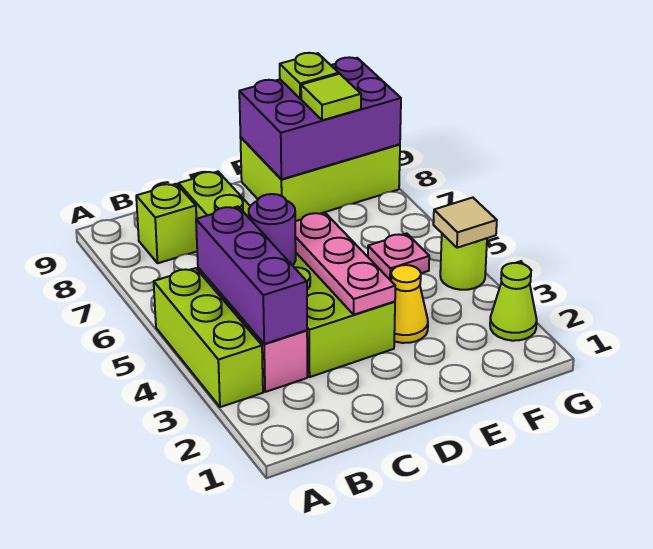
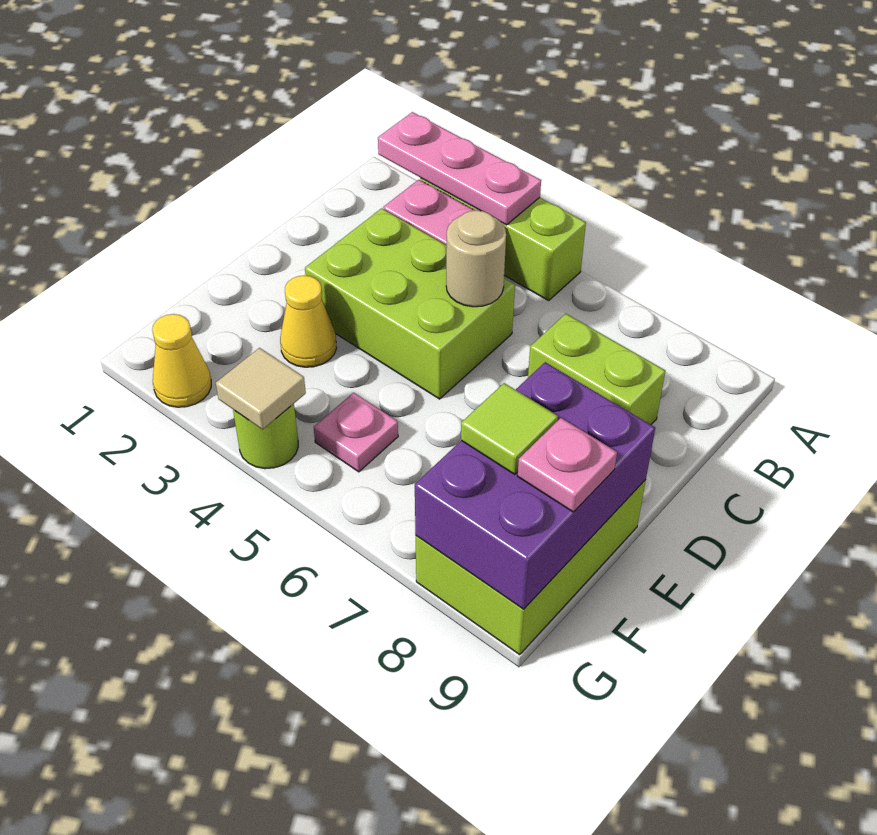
purple 1x3 brick [196,207,307,344] -> none
lime 1x1 brick [136,184,197,263] -> none
purple 1x1 round brick [249,194,296,265] -> tan 1x1 round brick [446,210,506,307]
pink 1x3 plate [295,212,395,315] -> pink 1x3 plate moved to [378,112,541,225]
lime 1x1 plate [280,53,339,99] -> pink 1x1 plate [518,418,617,512]
lime 1x1 cone [490,263,537,341] -> yellow 1x1 cone [152,314,211,407]

